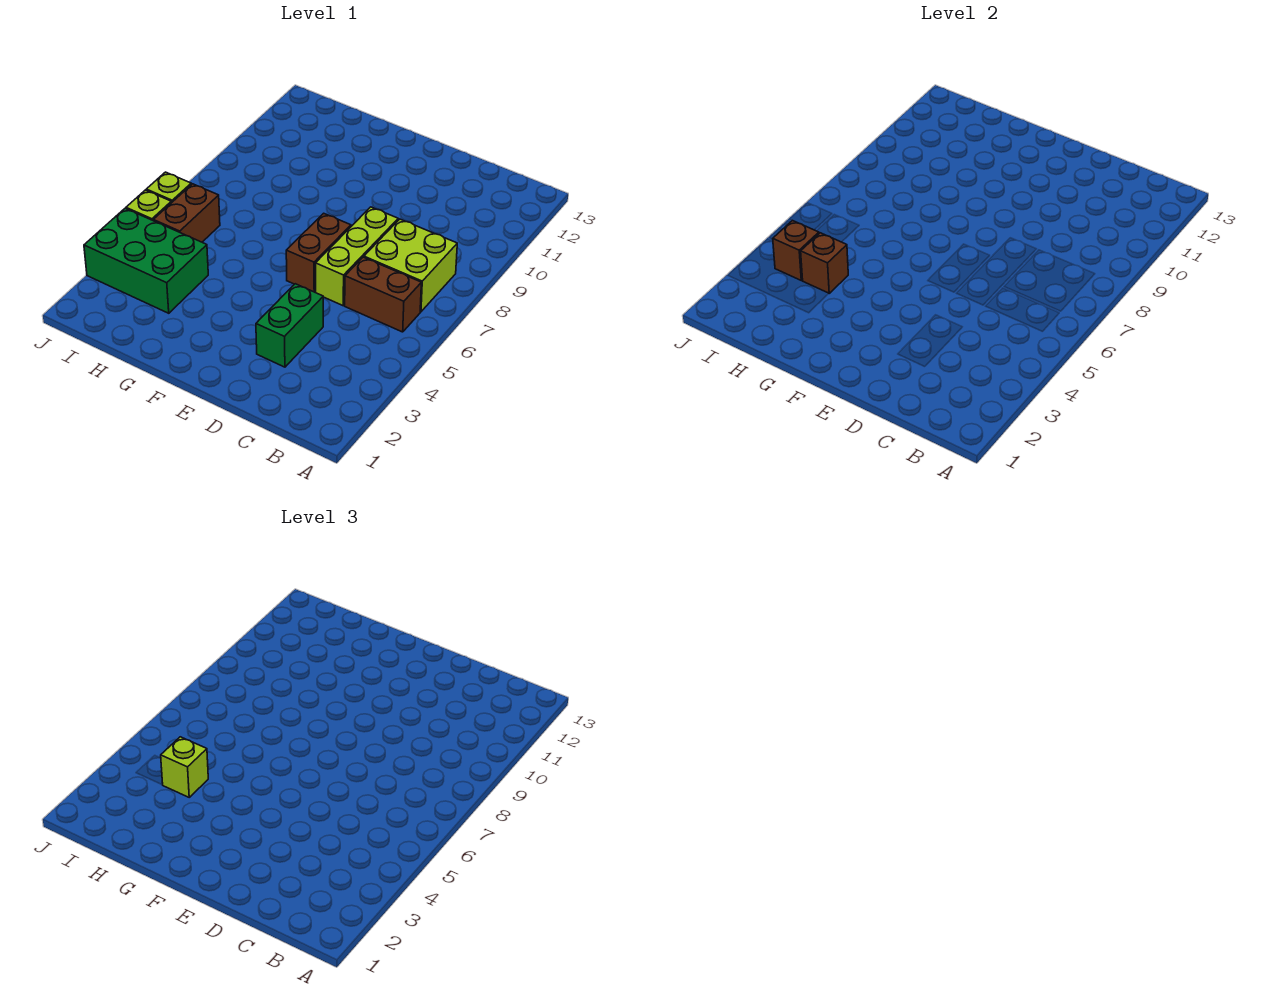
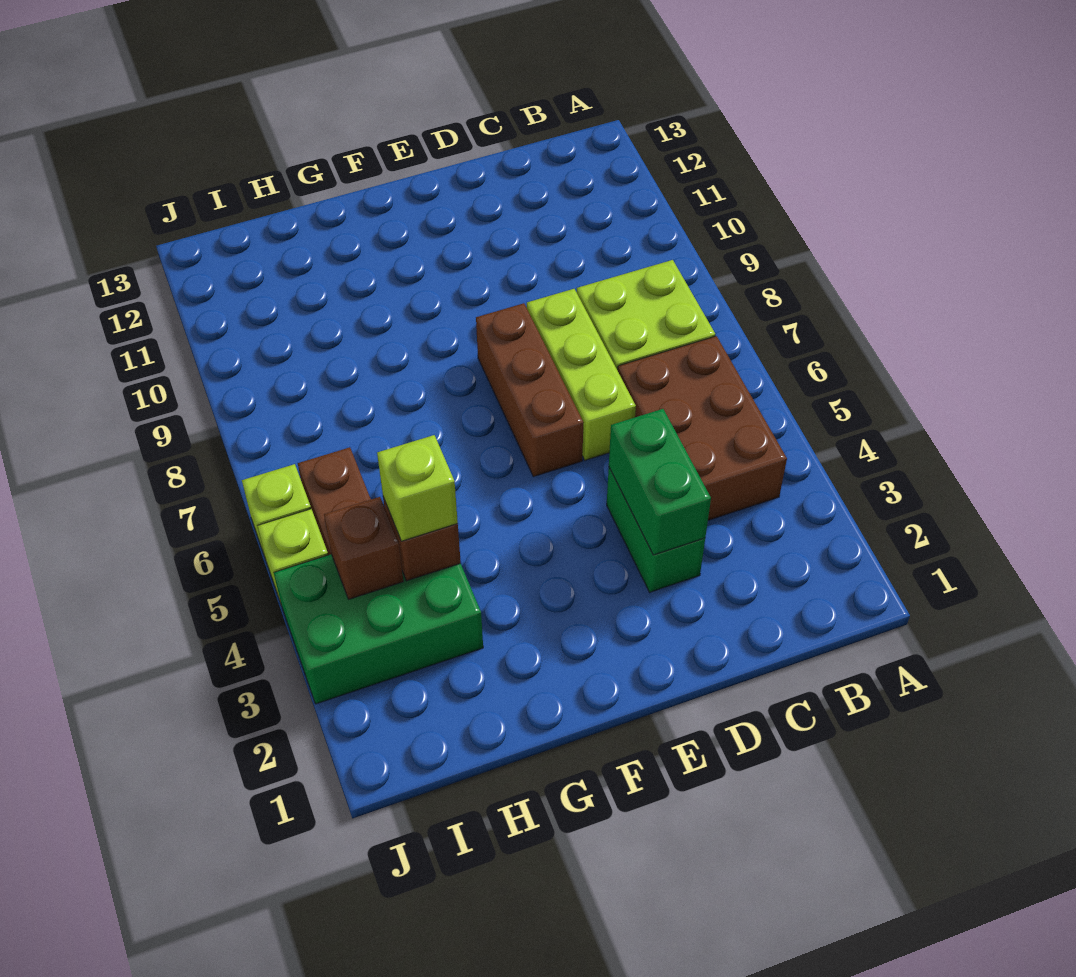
brown 1x2 brick [345,257,421,332] -> brown 2x3 brick [618,336,787,520]
none -> green 1x2 brick [609,409,711,555]
brown 1x2 brick [286,213,351,292] -> brown 1x3 brick [476,303,584,477]

